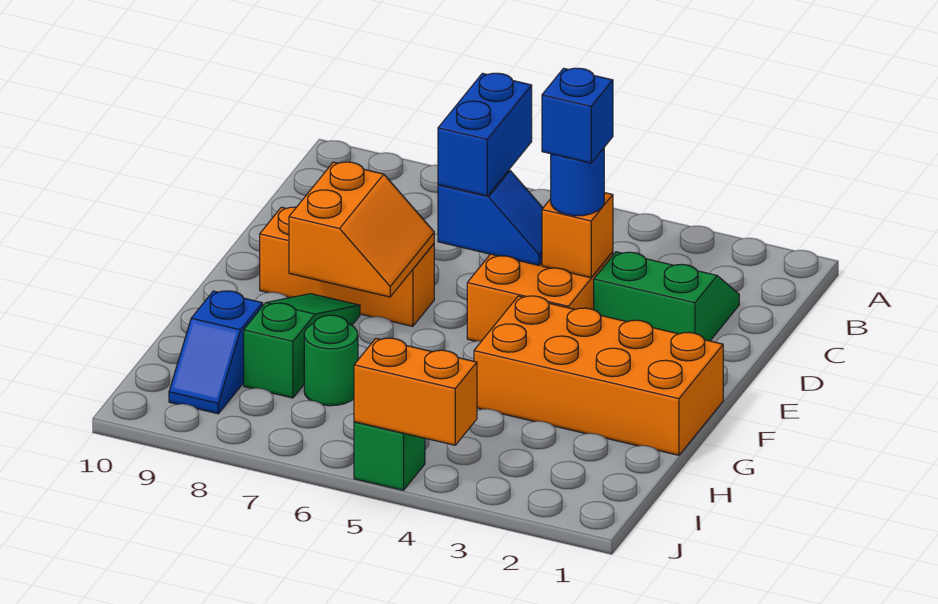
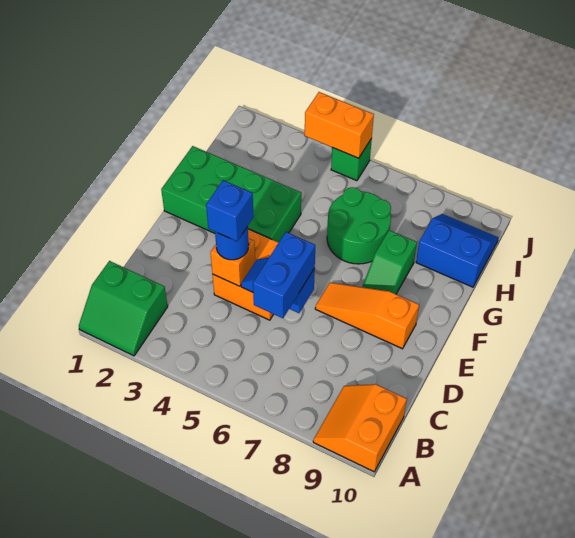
green 2x2 slope [594,252,739,341] -> green 2x2 slope moved to [79,261,168,356]
orange 1x3 brick [260,207,434,326] -> orange 1x3 slope [315,283,419,349]
orange 2x2 slope [289,162,434,297] -> orange 2x2 slope moved to [313,384,407,472]
orange 2x4 brick [474,296,723,455] -> green 2x4 brick [161,146,301,242]
green 1x3 slope [244,294,360,398] -> green 1x2 slope [362,230,417,294]
green 1x1 round brick [304,315,358,406] -> green 2x2 round brick [327,187,391,264]
blue 1x2 slope [169,291,263,414] -> blue 2x2 slope [416,214,498,287]

